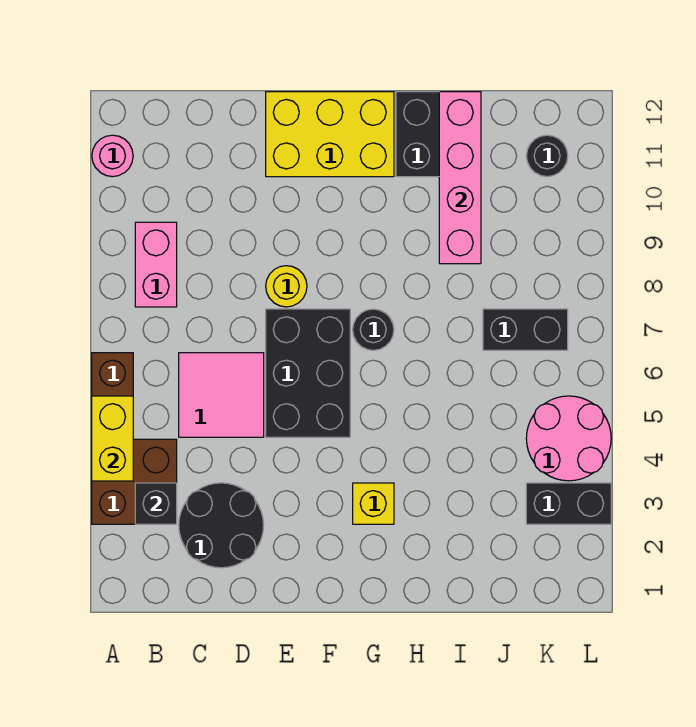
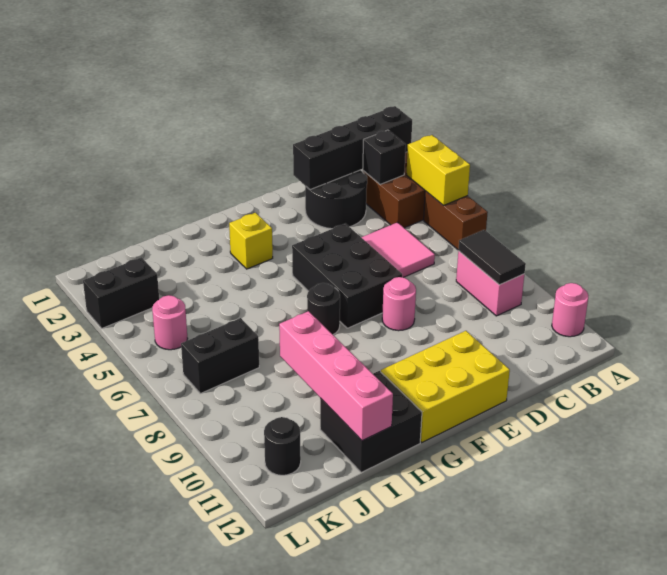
none -> black 1x4 brick [293,106,412,190]
none -> black 1x2 tile [458,230,526,285]
yellow 1x1 round brick [266,266,307,307] -> pink 1x1 round brick [382,277,416,331]
pink 2x2 round brick [526,396,611,481] -> pink 1x1 round brick [152,295,188,350]

